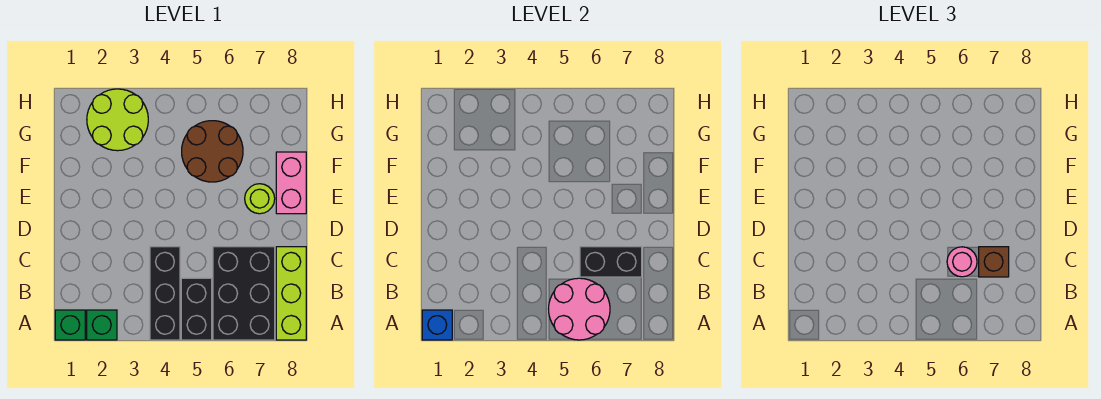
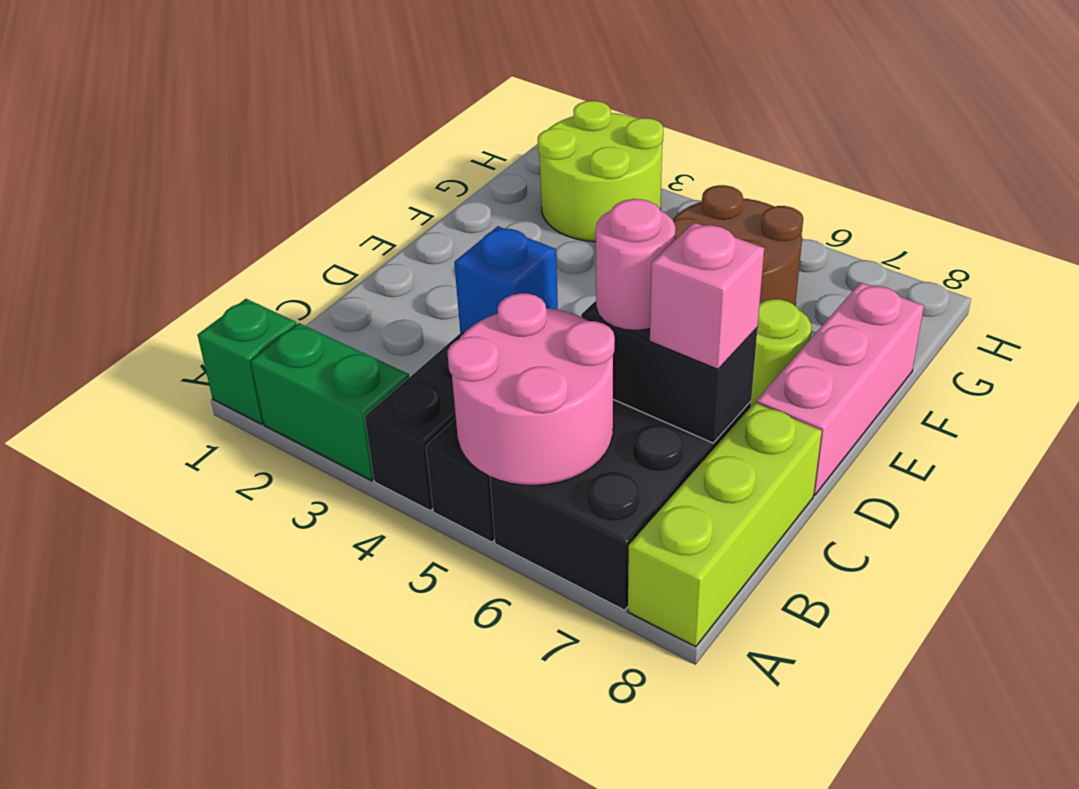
blue 1x1 brick [422,310,452,340] -> blue 1x1 brick moved to [454,226,558,334]
green 1x1 brick [87,310,117,340] -> green 1x2 brick [251,323,409,481]
brown 1x1 brick [979,247,1009,277] -> pink 1x1 brick [650,223,764,369]
pink 1x2 brick [276,152,306,214] -> pink 1x3 brick [756,282,924,495]

